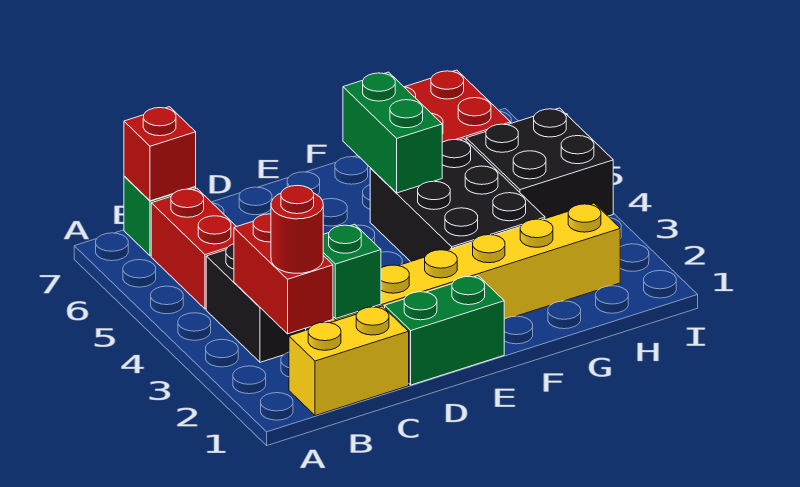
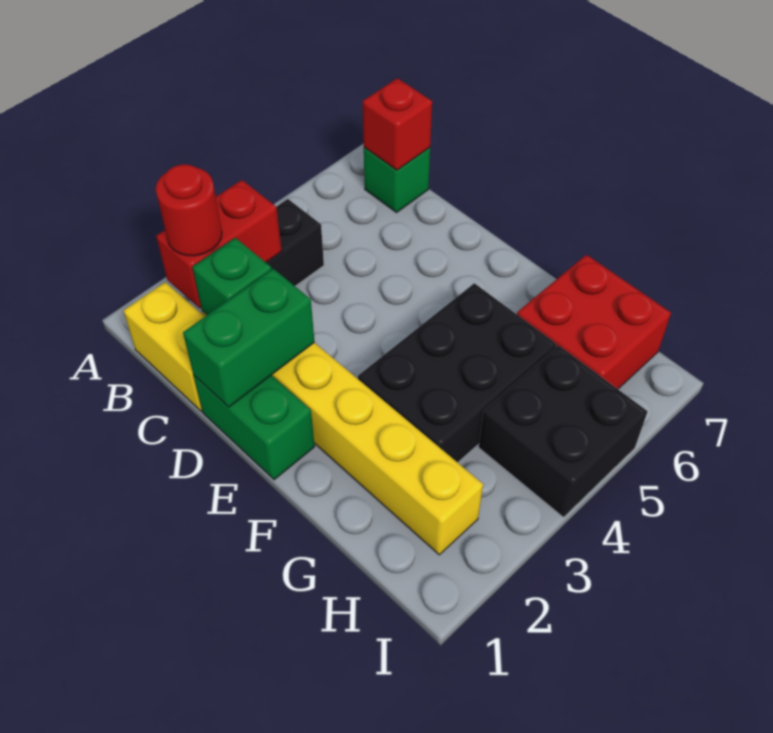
red 1x2 brick [151,188,237,309] -> none
green 1x2 brick [343,72,442,193] -> green 1x2 brick moved to [183,269,315,407]

